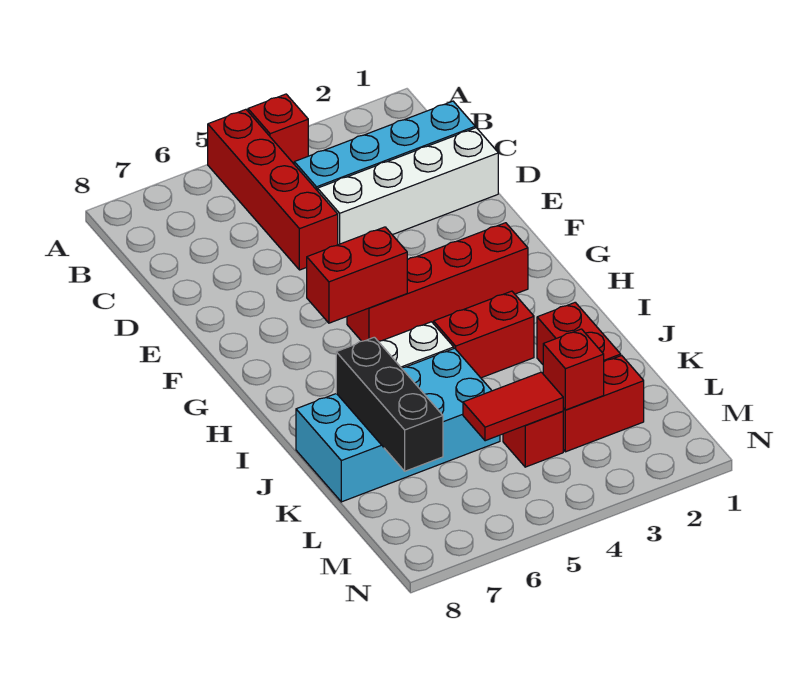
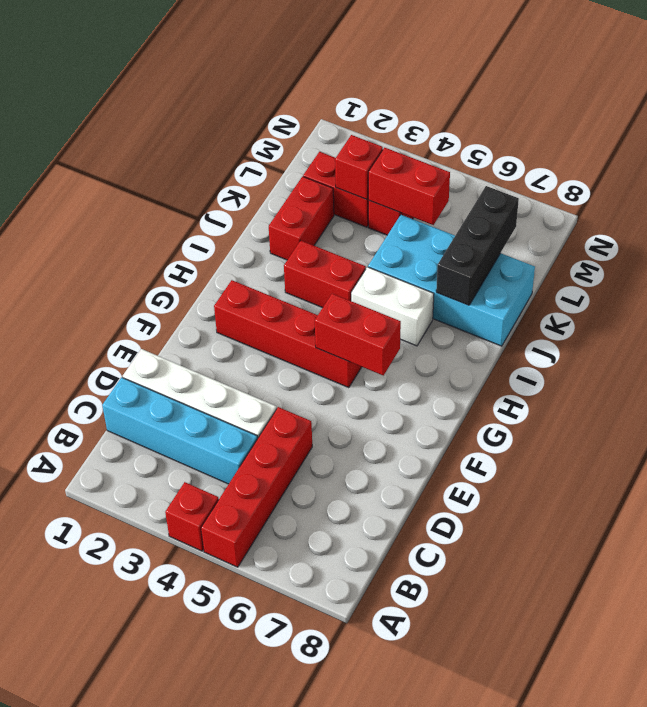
red 1x2 tile [463,372,563,441] -> red 1x2 brick [368,148,450,225]

